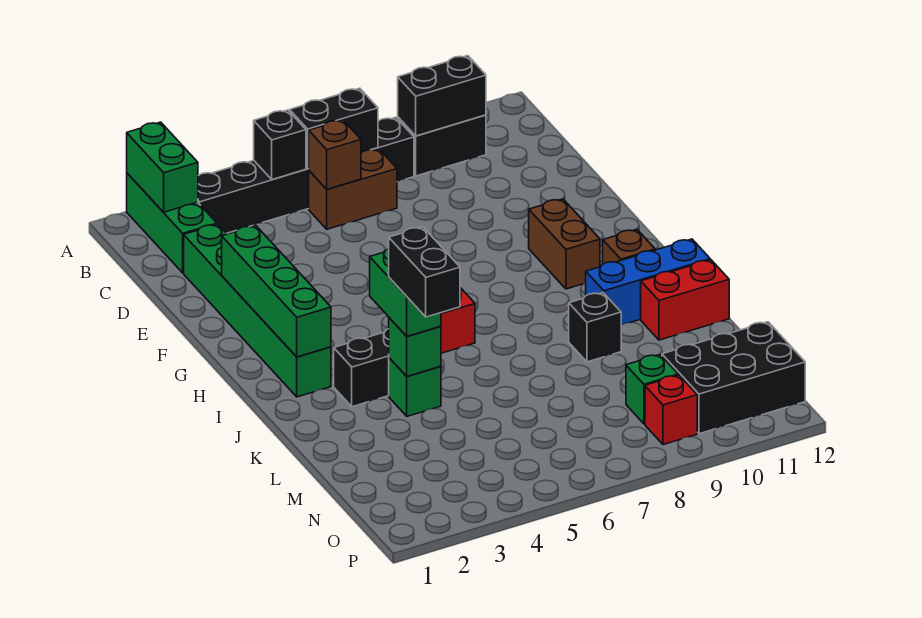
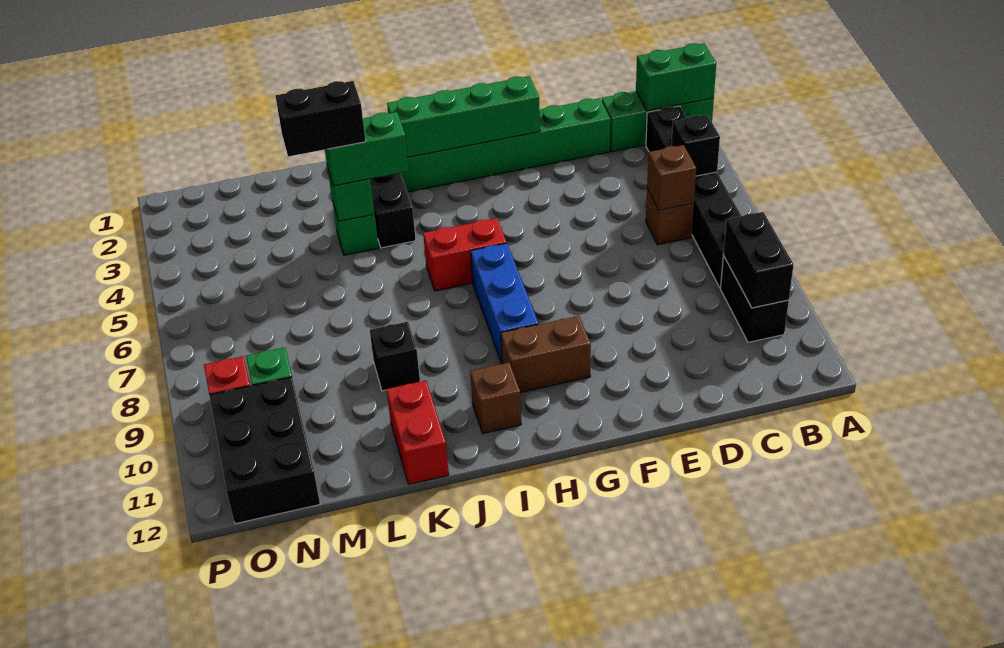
black 1x2 brick [290,88,378,169] -> none
brown 1x2 brick [309,149,397,229] -> brown 1x1 brick [646,188,694,245]
blue 1x3 brick [586,239,710,325] -> blue 1x3 brick moved to [471,243,539,364]

